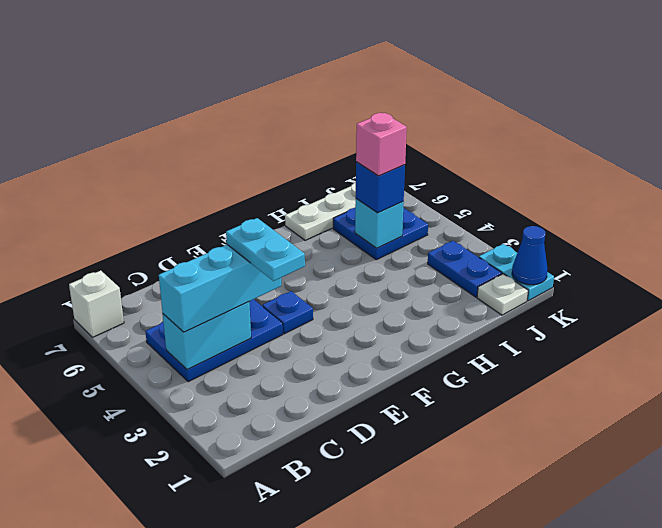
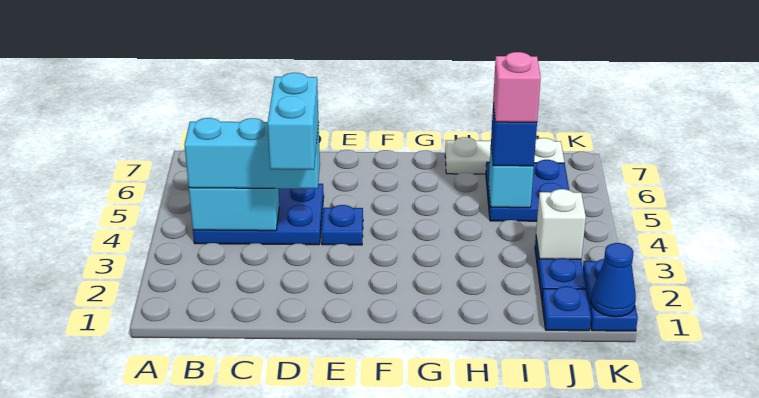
white 1x1 brick [69,271,124,337] -> white 1x1 brick moved to [536,189,586,259]
cyan 1x2 plate [226,218,305,281] -> cyan 1x2 brick [268,73,319,170]
white 1x1 plate [477,274,528,315] -> blue 1x1 plate [542,286,591,331]
cyan 1x2 plate [479,244,554,301] -> blue 1x2 plate [583,259,638,331]

